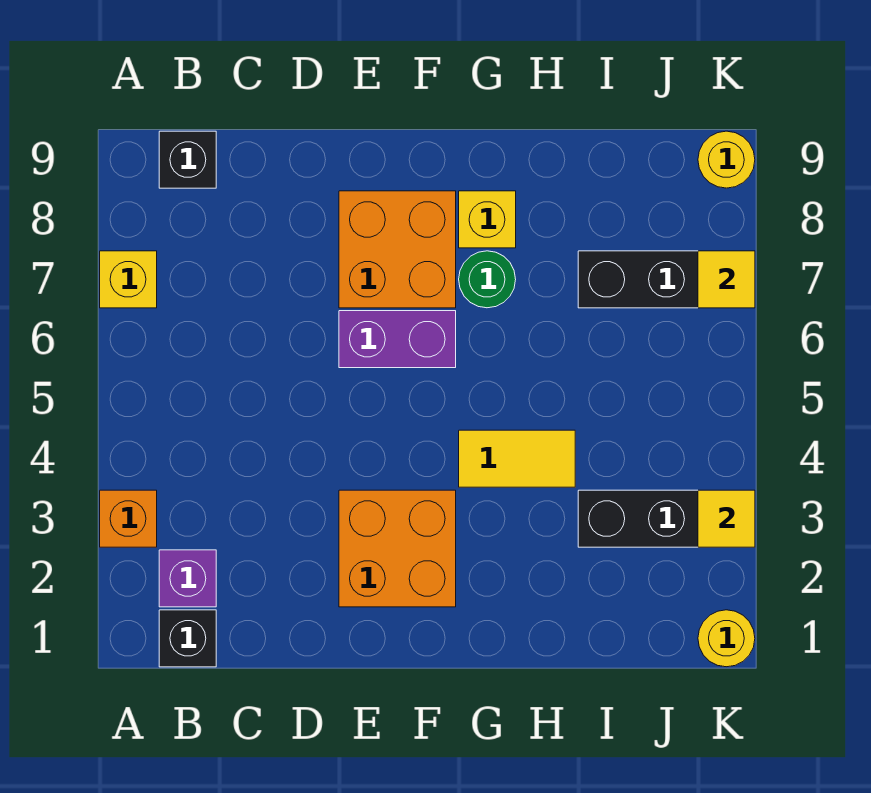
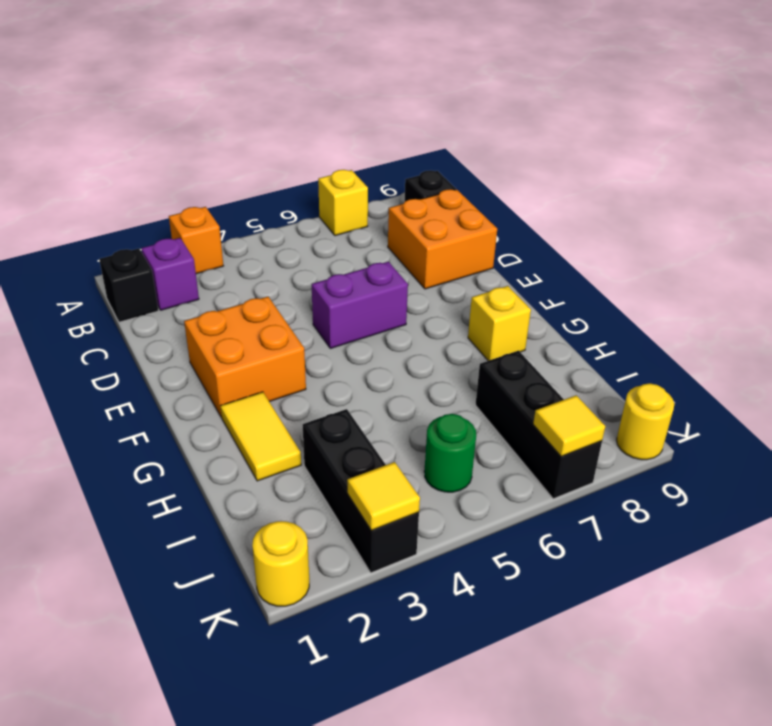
purple 1x2 brick [339,311,456,368] -> purple 1x2 brick turned to [312,262,408,348]
orange 2x2 brick [339,191,456,308] -> orange 2x2 brick moved to [388,189,497,289]
yellow 1x2 tile [459,430,575,487] -> yellow 1x2 tile moved to [220,392,301,481]
green 1x1 round brick [459,251,516,308] -> green 1x1 round brick moved to [424,414,476,492]

